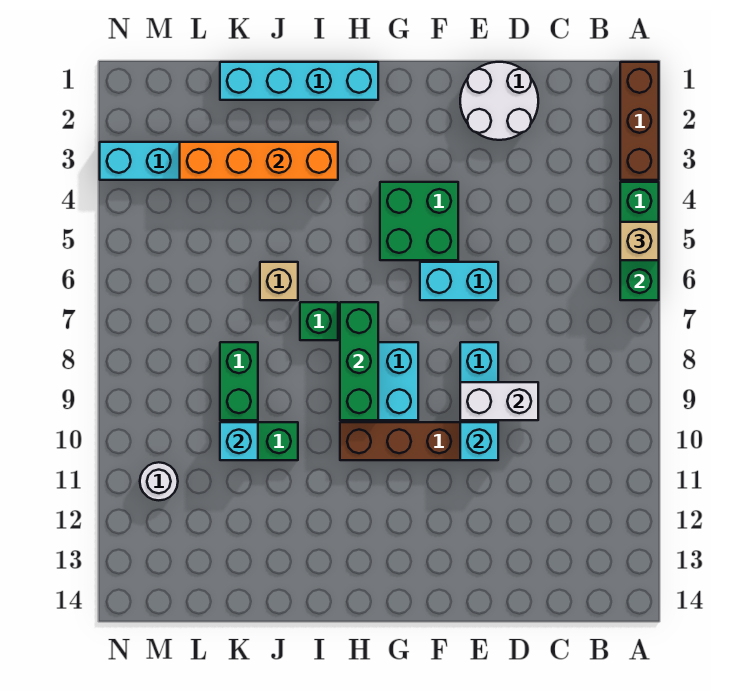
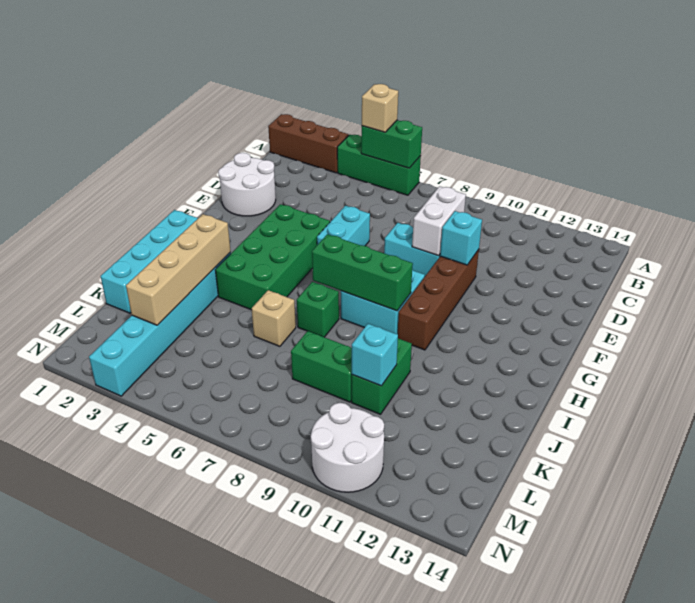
green 2x2 brick [380,182,458,260] -> green 2x4 brick [215,204,330,310]
orange 1x4 brick [180,142,338,180] -> tan 1x4 brick [126,214,231,325]
white 1x1 round brick [140,462,178,500] -> white 2x2 round brick [311,403,384,492]

